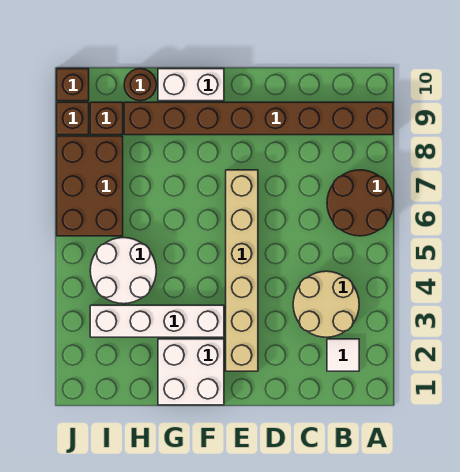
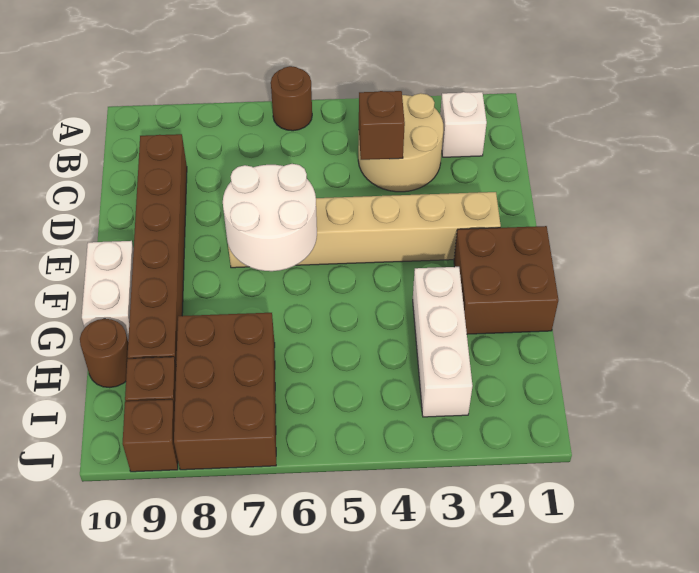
brown 2x2 round brick [327,170,393,236] -> brown 1x1 round brick [271,66,312,131]
brown 1x8 brick [124,102,393,135] -> brown 1x6 brick [128,134,187,363]
white 1x1 tile [327,339,359,371] -> white 1x1 brick [440,92,487,157]
white 2x2 brick [158,339,224,405] -> brown 2x2 brick [454,226,558,334]
white 1x4 brick [90,305,224,337] -> white 1x3 brick [413,267,473,417]
white 2x2 round brick [90,238,156,304] -> white 2x2 round brick moved to [223,164,317,271]
brown 2x3 brick [57,136,123,236] -> brown 2x3 brick turned to [174,313,276,470]
brown 1x1 brick [57,69,89,101] -> brown 1x1 brick moved to [359,91,405,160]

